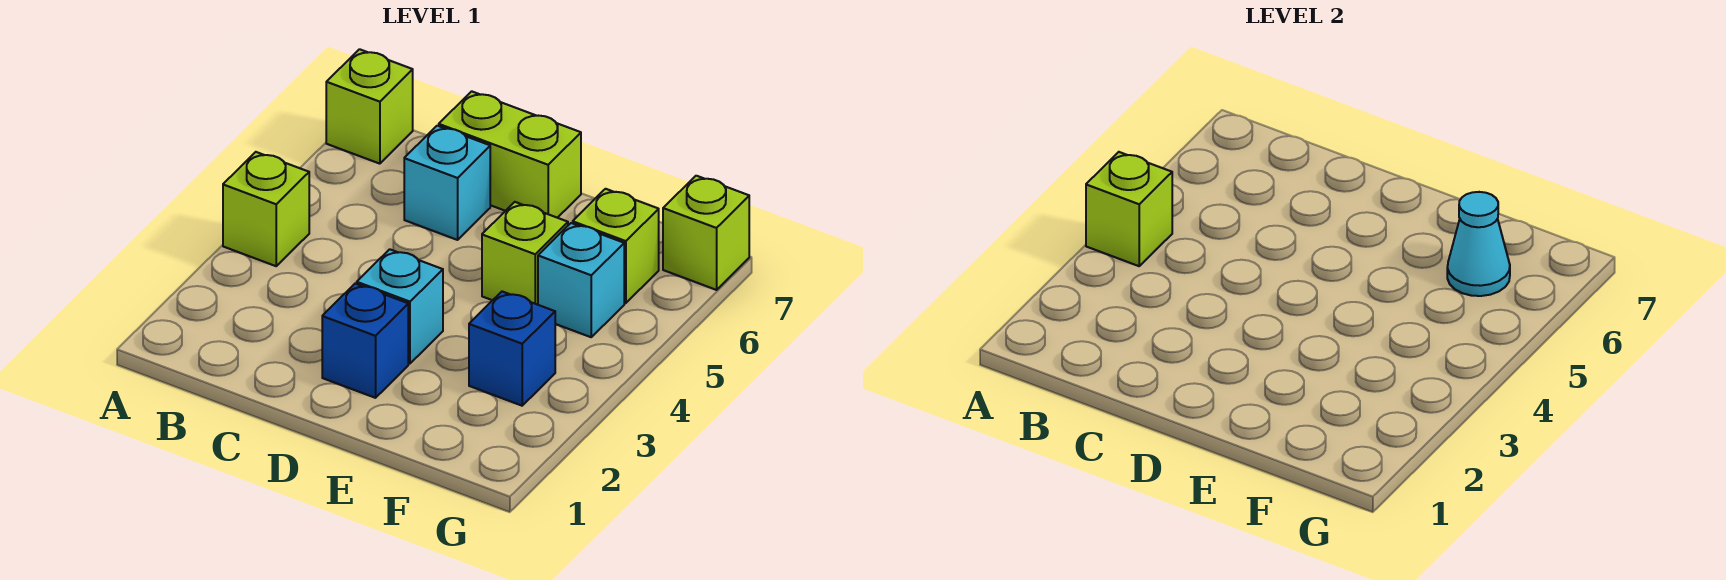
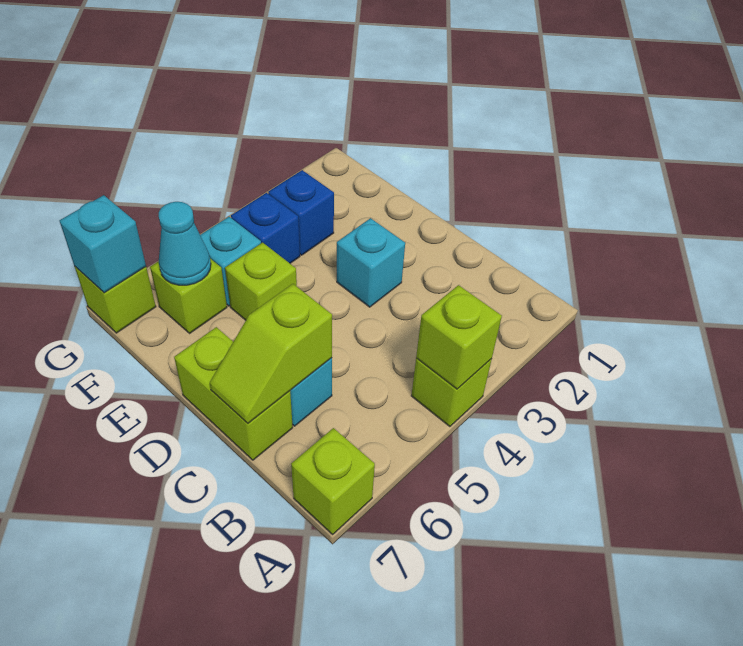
none -> lime 1x2 slope [210,284,332,423]
blue 1x1 brick [322,284,408,398] -> blue 1x1 brick moved to [231,193,300,263]
none -> cyan 1x1 brick [59,195,146,293]

